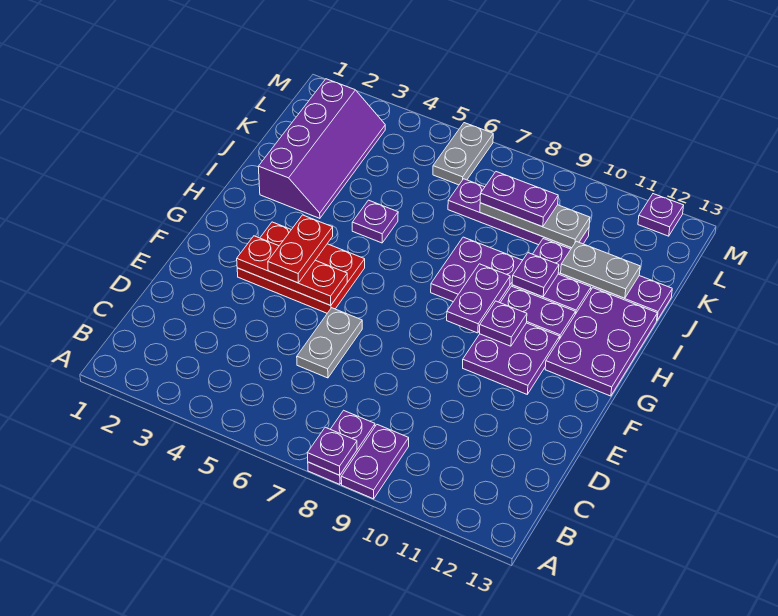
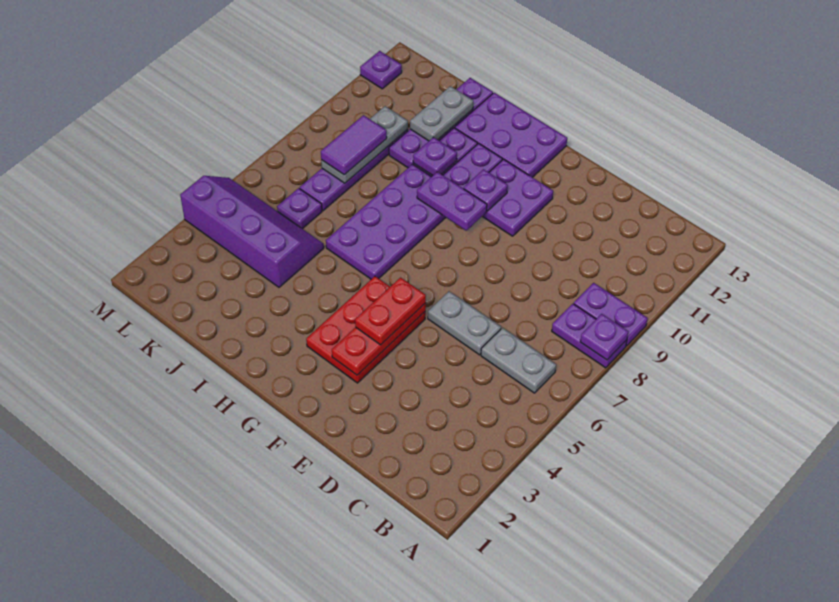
red 1x2 plate [268,215,333,283] -> red 1x2 plate turned to [355,278,426,345]
purple 2x2 plate [431,237,523,303] -> purple 2x4 plate [326,164,446,279]
purple 2x4 slope [258,79,385,218] -> purple 2x4 slope moved to [180,176,324,287]
purple 1x1 plate [352,200,398,243] -> purple 1x1 plate moved to [277,188,322,229]
purple 1x2 plate [480,172,558,227] -> purple 1x2 tile [321,115,387,175]
grey 1x2 plate [433,123,493,185] -> grey 1x2 plate moved to [481,328,556,393]

